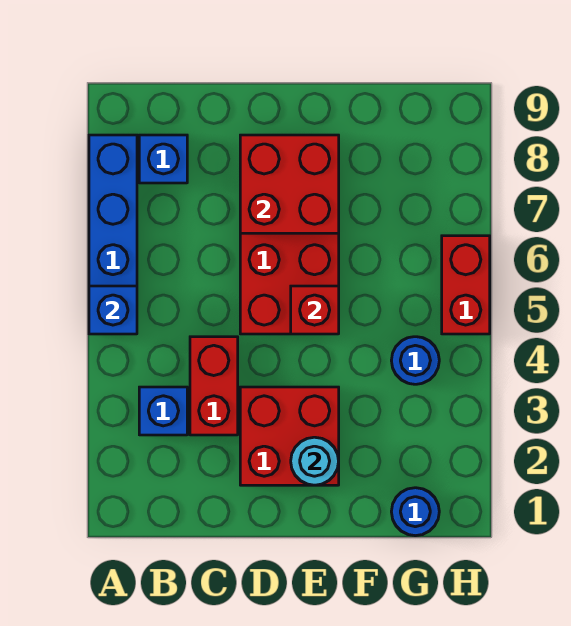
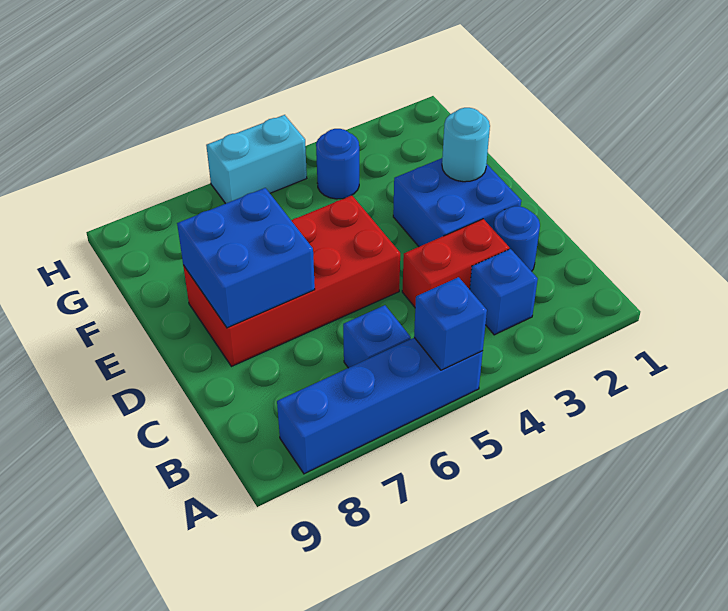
blue 1x1 brick [139,135,187,183] -> blue 1x1 brick moved to [343,305,411,368]
red 2x2 brick [240,387,339,485] -> blue 2x2 brick [393,158,521,247]
red 2x2 brick [240,135,339,233] -> blue 2x2 brick [177,188,315,328]
red 1x1 brick [291,286,339,334] -> none
blue 1x1 round brick [391,488,439,536] -> blue 1x1 round brick moved to [493,206,540,271]
red 1x2 brick [442,236,490,334] -> cyan 1x2 brick [206,115,307,204]

